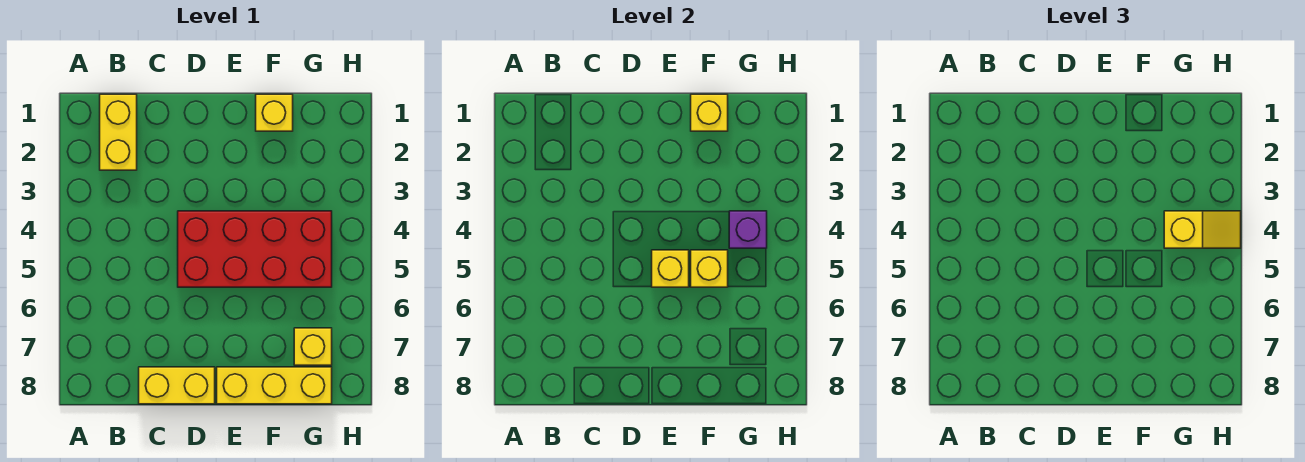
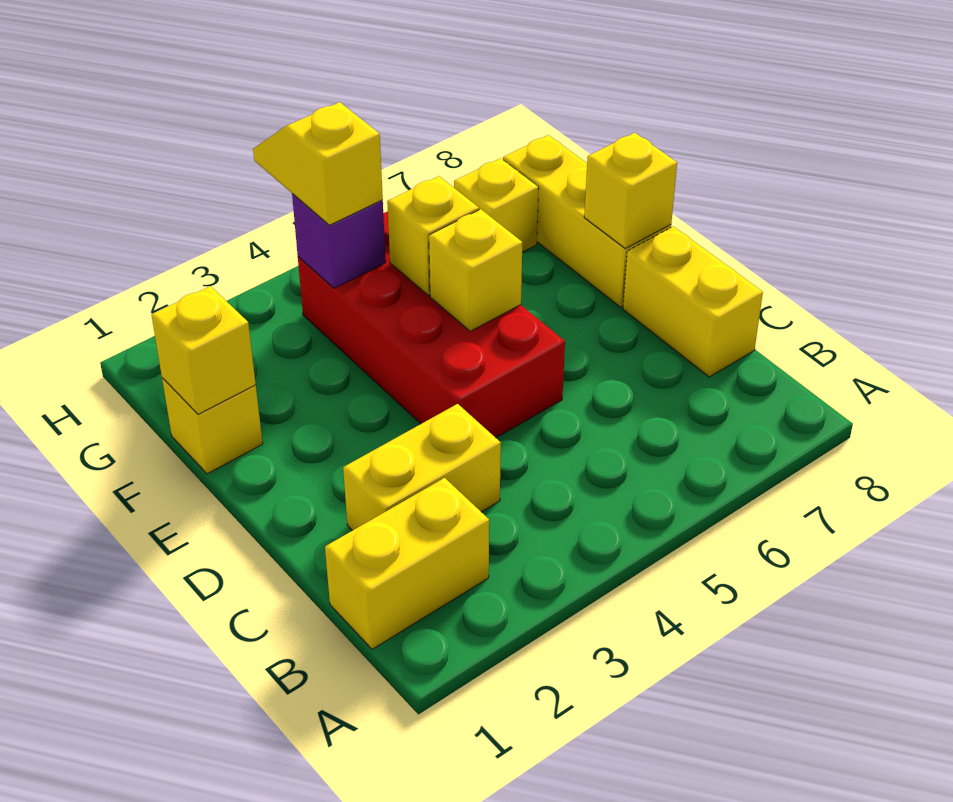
none -> yellow 1x2 brick [343,404,501,531]
none -> yellow 1x1 brick [584,133,677,248]

